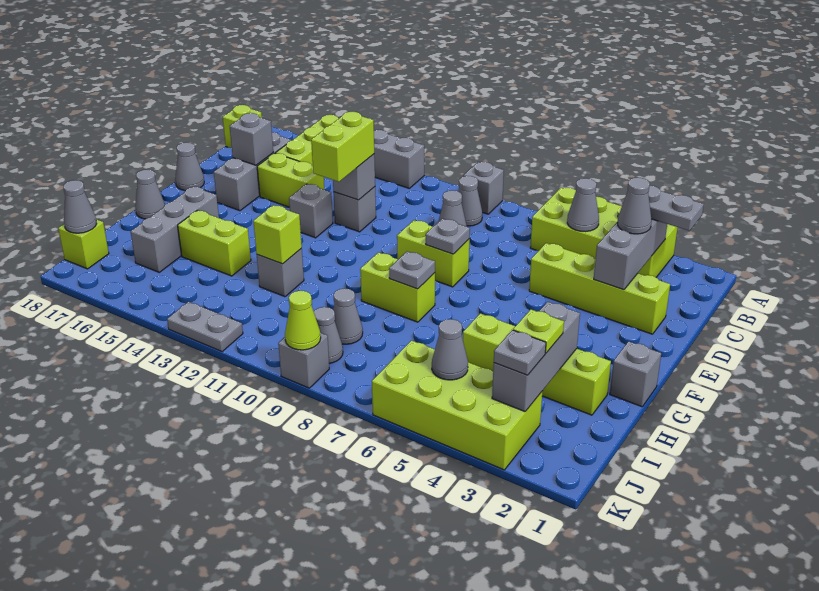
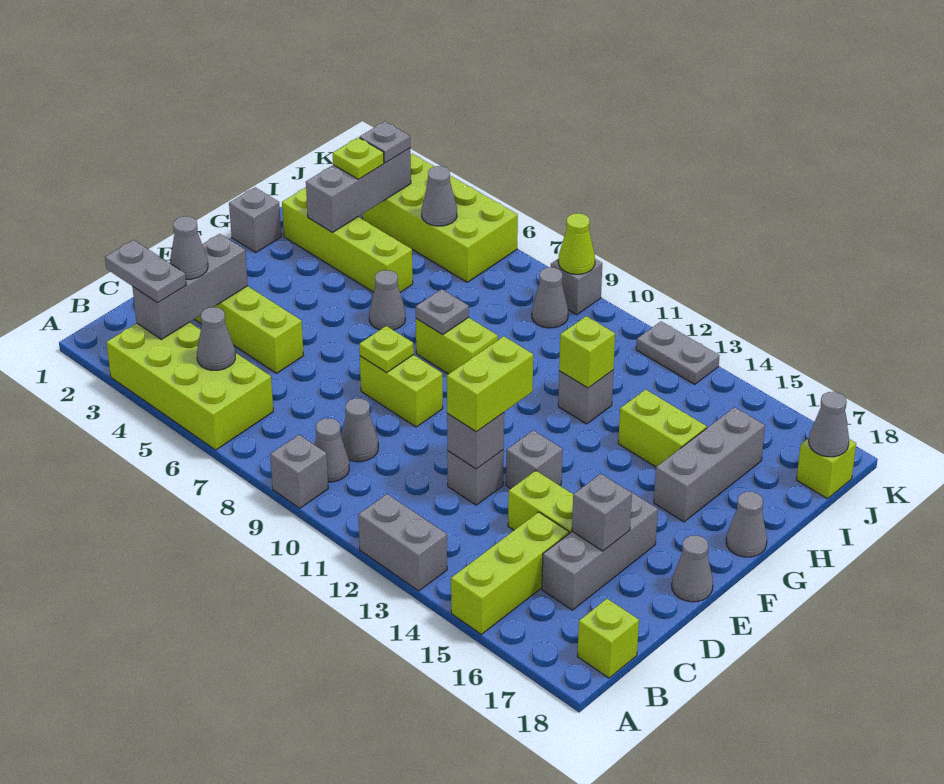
grey 1x1 plate [426,219,470,254] -> lime 1x1 plate [359,326,414,373]
grey 1x1 cone [333,288,363,344] -> grey 1x1 cone moved to [369,270,405,330]

